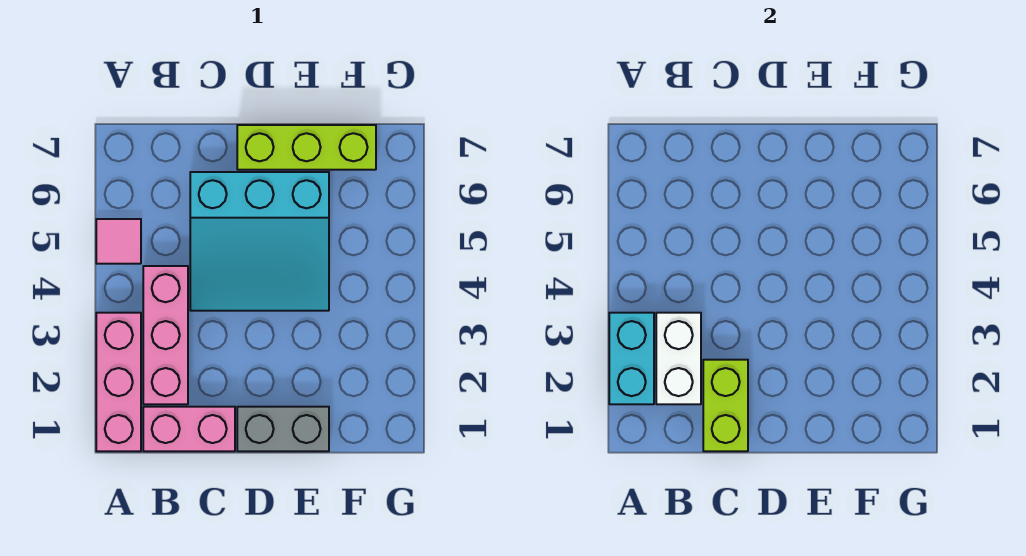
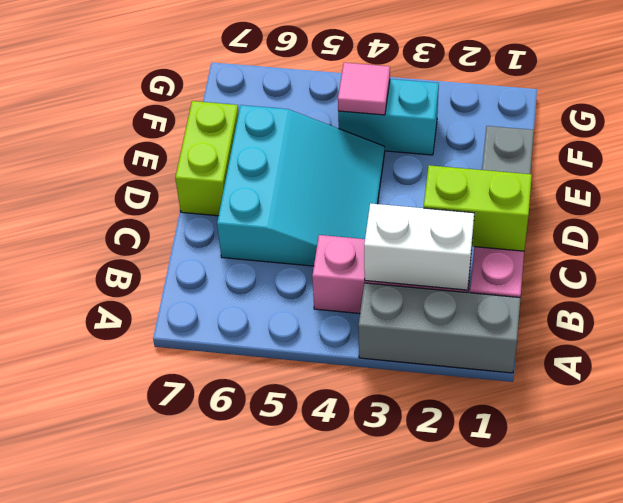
pink 1x3 brick [96,313,141,451] -> grey 1x3 brick [358,283,520,373]
cyan 1x2 brick [609,313,654,404] -> cyan 1x2 brick moved to [338,79,439,155]
pink 1x1 tile [96,219,141,264] -> pink 1x1 tile moved to [338,63,390,115]
lime 1x3 brick [237,125,376,170] -> lime 1x2 brick [175,101,239,216]

